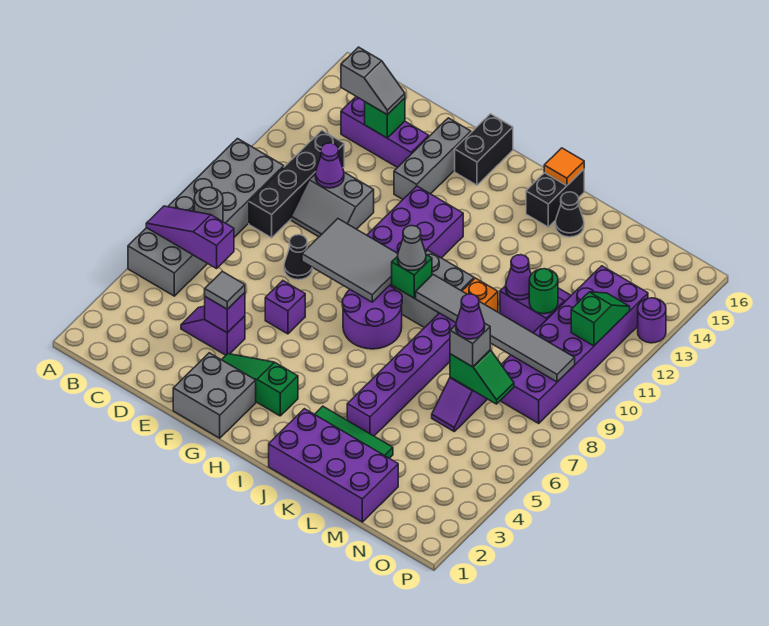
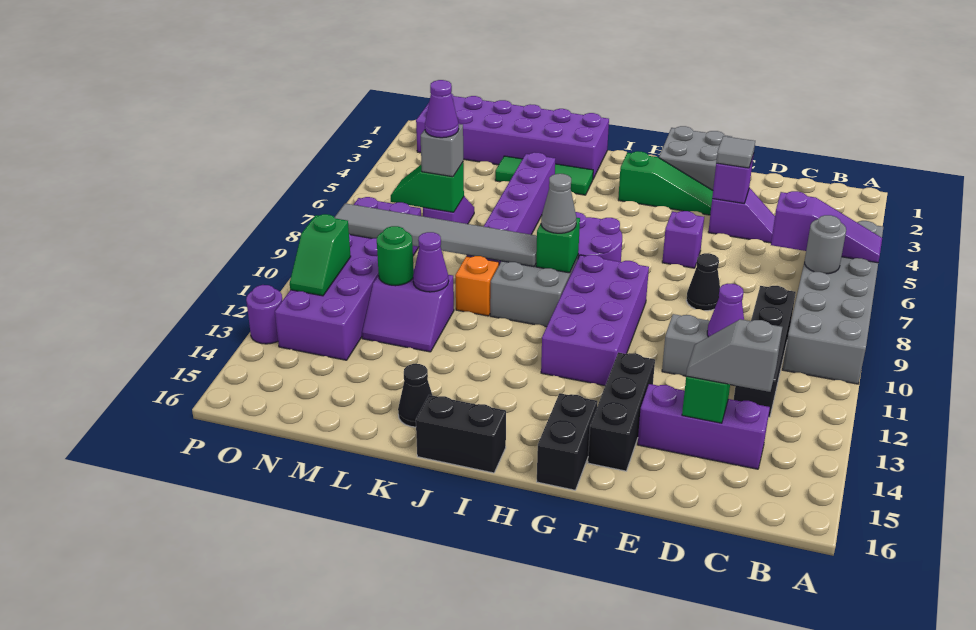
grey 2x3 tile [302,219,398,302] -> none
grey 1x3 brick [394,118,471,199] -> black 1x3 brick [588,352,655,471]
purple 2x4 brick [269,409,398,522] -> purple 2x6 brick [416,93,609,179]
black 1x2 brick [526,170,584,227] -> black 1x2 brick turned to [416,395,506,473]
orange 1x1 tile [544,148,584,186] -> none

